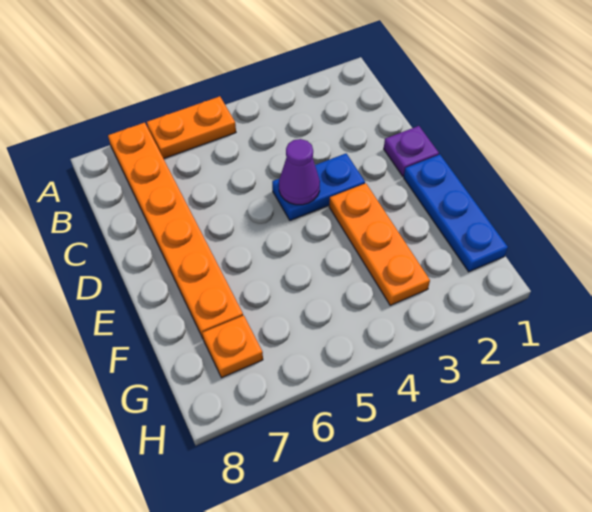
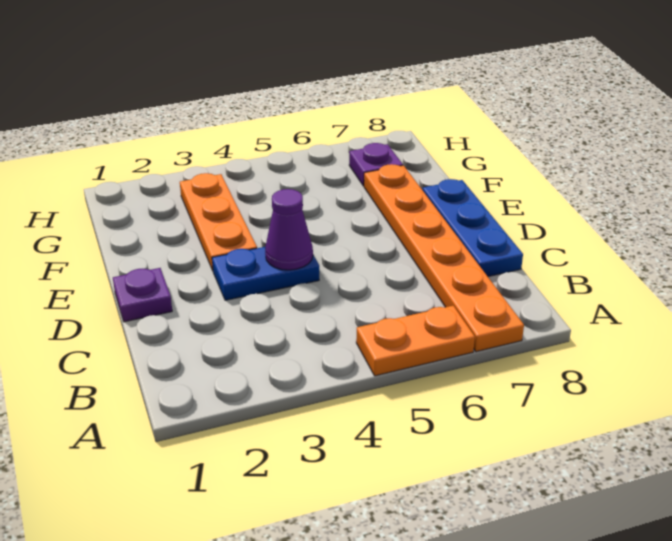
blue 1x3 plate [404,155,508,272] -> blue 1x3 plate moved to [423,179,523,277]
orange 1x1 plate [203,315,263,378] -> purple 1x1 plate [349,143,403,186]

